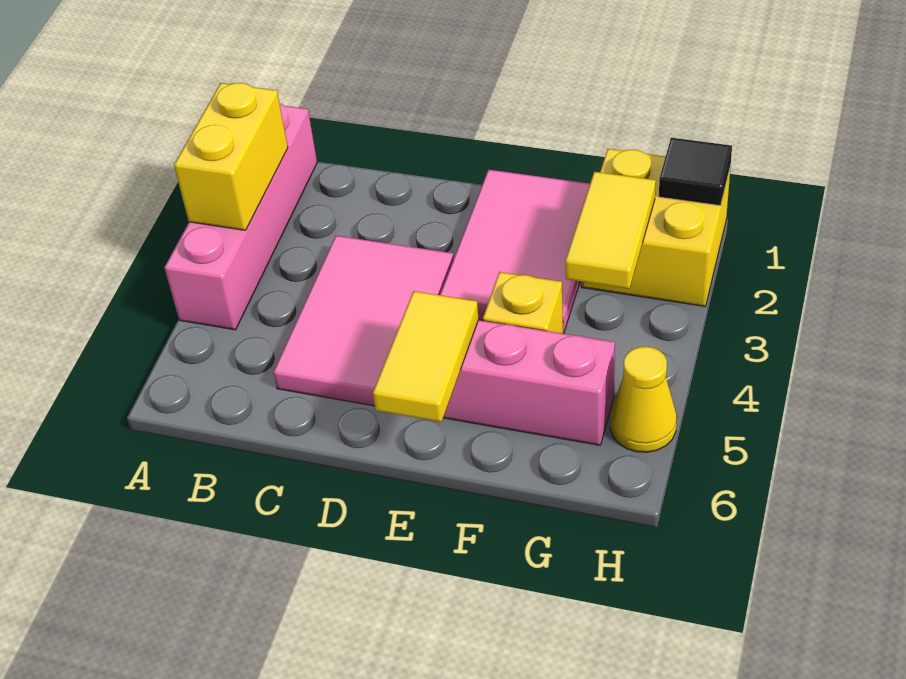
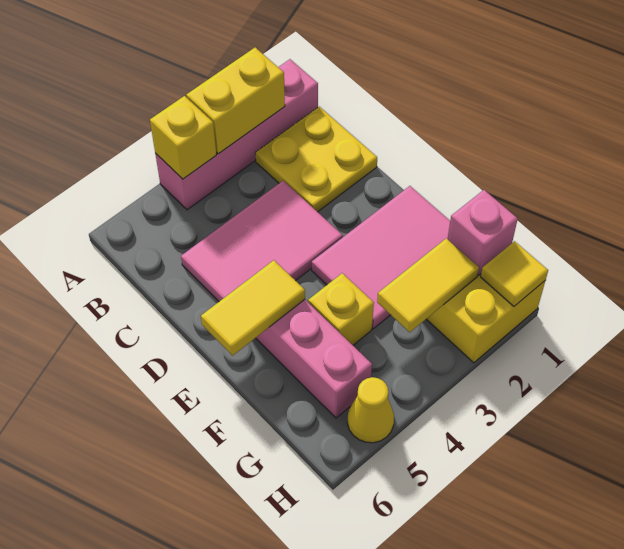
none -> yellow 1x1 brick [150,96,216,179]
none -> yellow 2x2 plate [255,107,377,212]
none -> pink 1x1 brick [448,190,518,275]
black 1x1 tile [659,138,732,206] -> yellow 1x1 tile [481,241,548,306]

